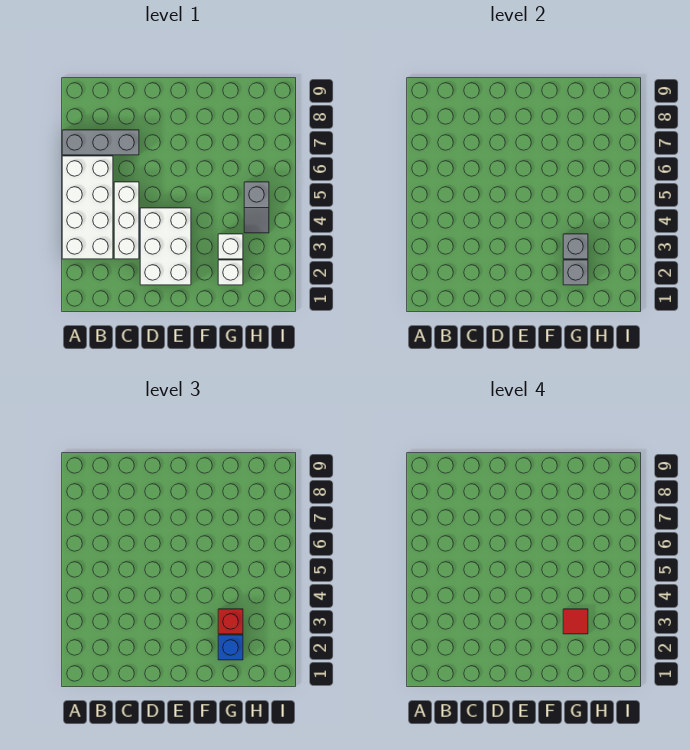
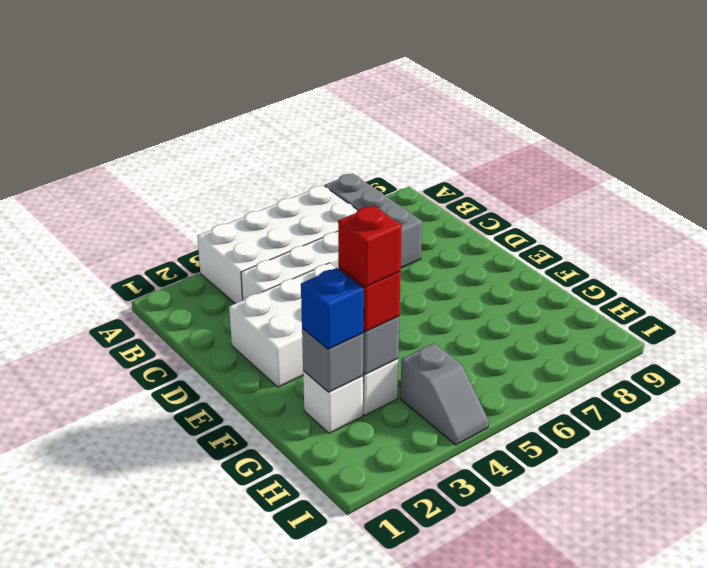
red 1x1 tile [563,609,588,634] -> red 1x1 brick [338,206,402,287]
grey 1x2 slope [244,182,269,233] -> grey 1x2 slope turned to [400,343,489,445]

